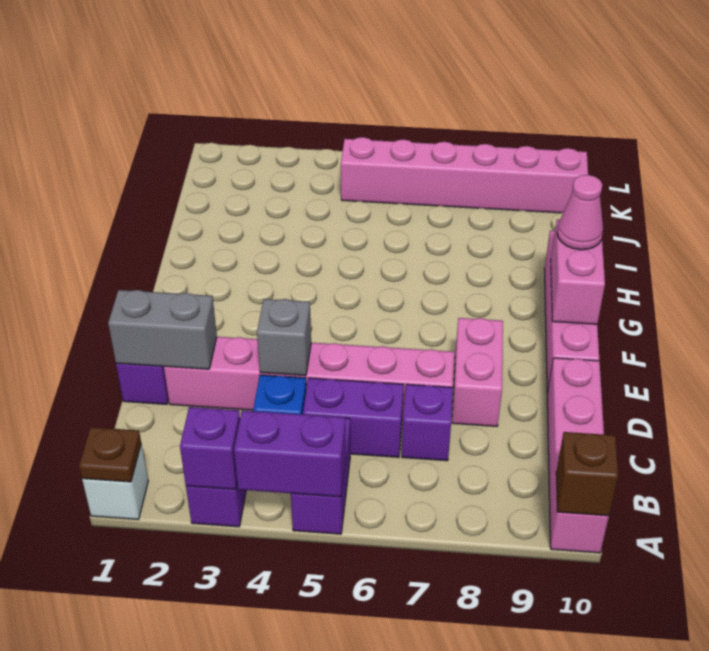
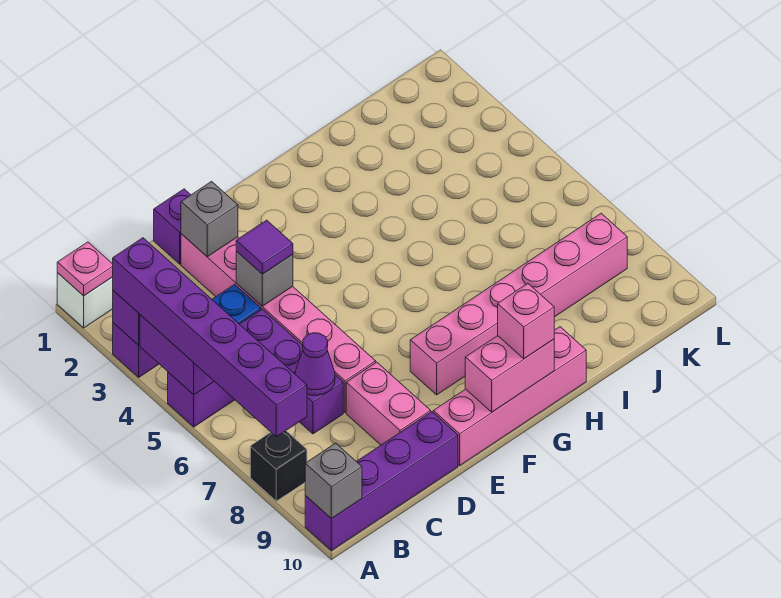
brown 1x1 plate [79,427,141,482] -> pink 1x1 plate [57,242,113,296]
none -> purple 1x6 brick [113,238,307,437]
none -> black 1x1 brick [250,431,307,501]
pink 1x4 brick [547,358,609,553] -> purple 1x4 brick [305,412,458,551]
brown 1x1 brick [556,432,618,516] -> grey 1x1 brick [305,443,362,519]
none -> purple 1x1 cone [295,333,335,396]
grey 1x2 brick [108,290,217,369] -> grey 1x1 brick [181,181,238,257]
none -> purple 1x1 tile [236,220,293,274]
pink 1x2 brick [452,318,503,426] -> pink 1x2 brick turned to [346,362,431,445]
pink 1x1 cone [557,175,603,250] -> pink 1x1 brick [498,284,554,359]
pink 1x6 brick [341,137,588,213] -> pink 1x6 brick turned to [410,213,627,395]

